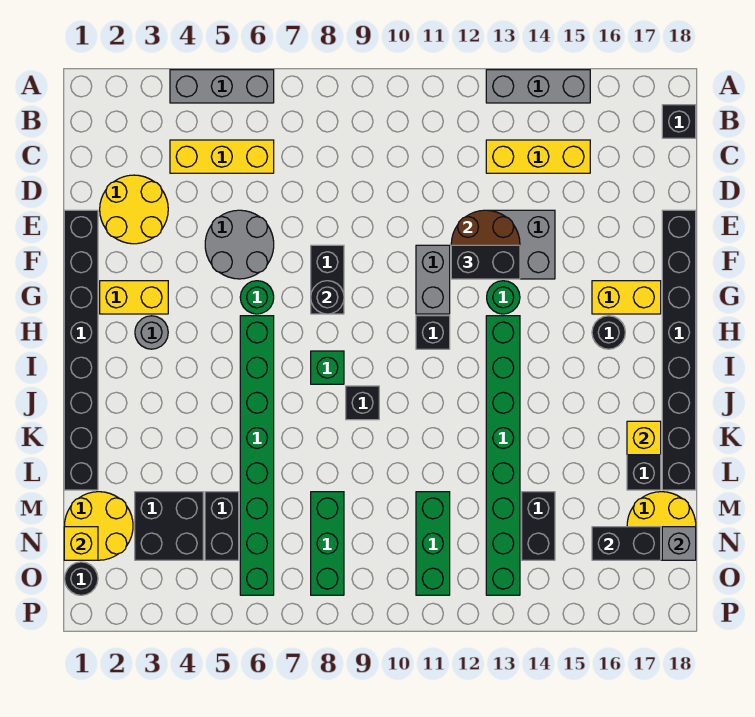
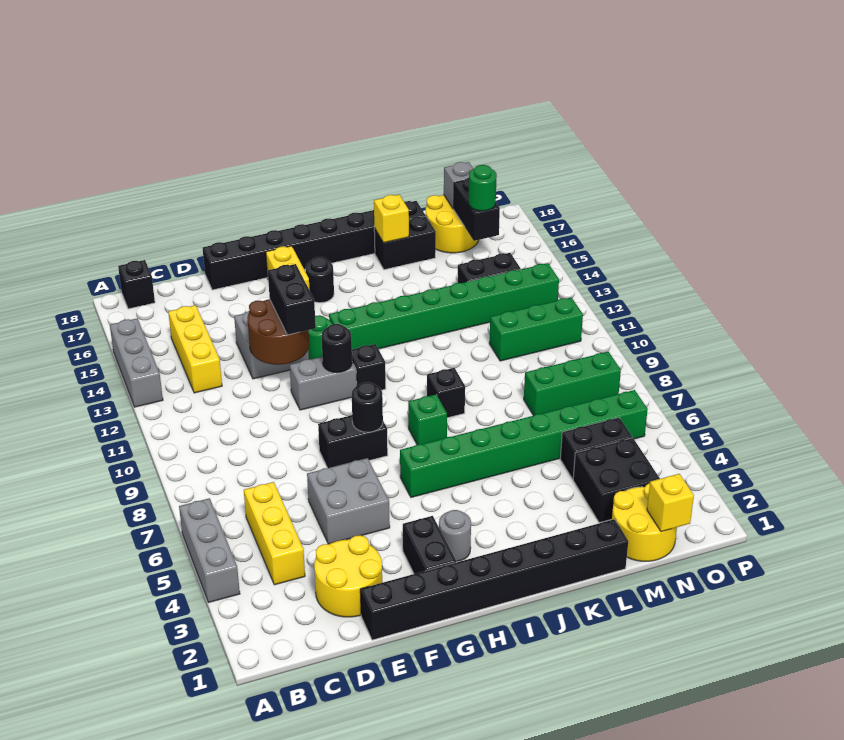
grey 2x2 round brick [205,210,274,279] -> grey 2x2 brick [307,458,390,544]
yellow 1x2 brick [100,281,168,314] -> black 1x2 brick [403,516,457,574]
green 1x1 round brick [240,281,274,314] -> green 1x1 round brick moved to [468,165,497,211]
black 1x1 round brick [65,562,98,595] -> black 1x1 round brick moved to [321,324,352,373]

